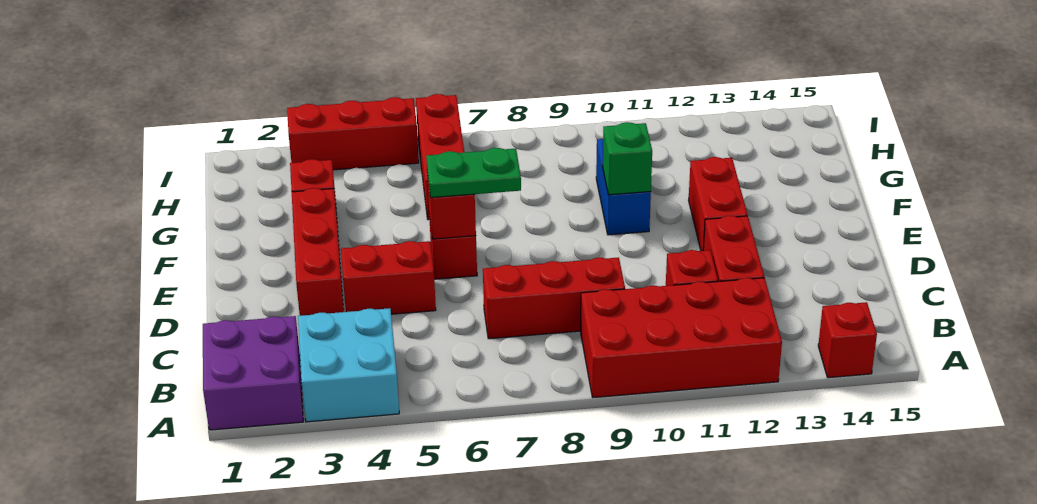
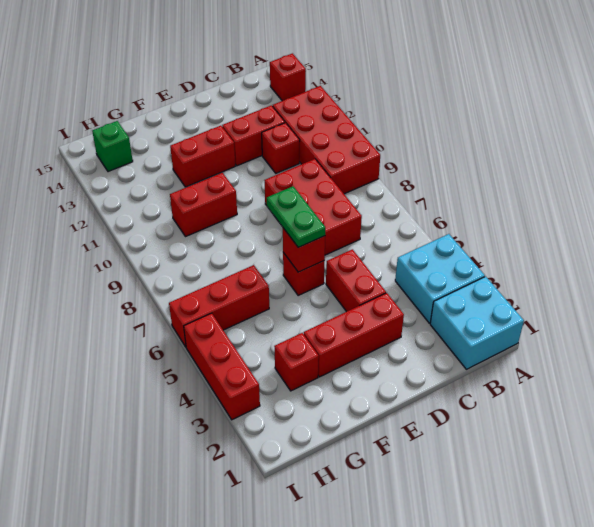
purple 2x2 brick [203,316,303,430] -> cyan 2x2 brick [430,277,524,369]
red 1x3 brick [483,258,625,339] -> red 2x3 brick [264,159,362,255]
blue 1x2 brick [596,139,651,235] -> red 1x2 brick [170,173,237,237]
green 1x1 brick [603,122,652,195] -> green 1x1 brick moved to [92,121,133,172]

